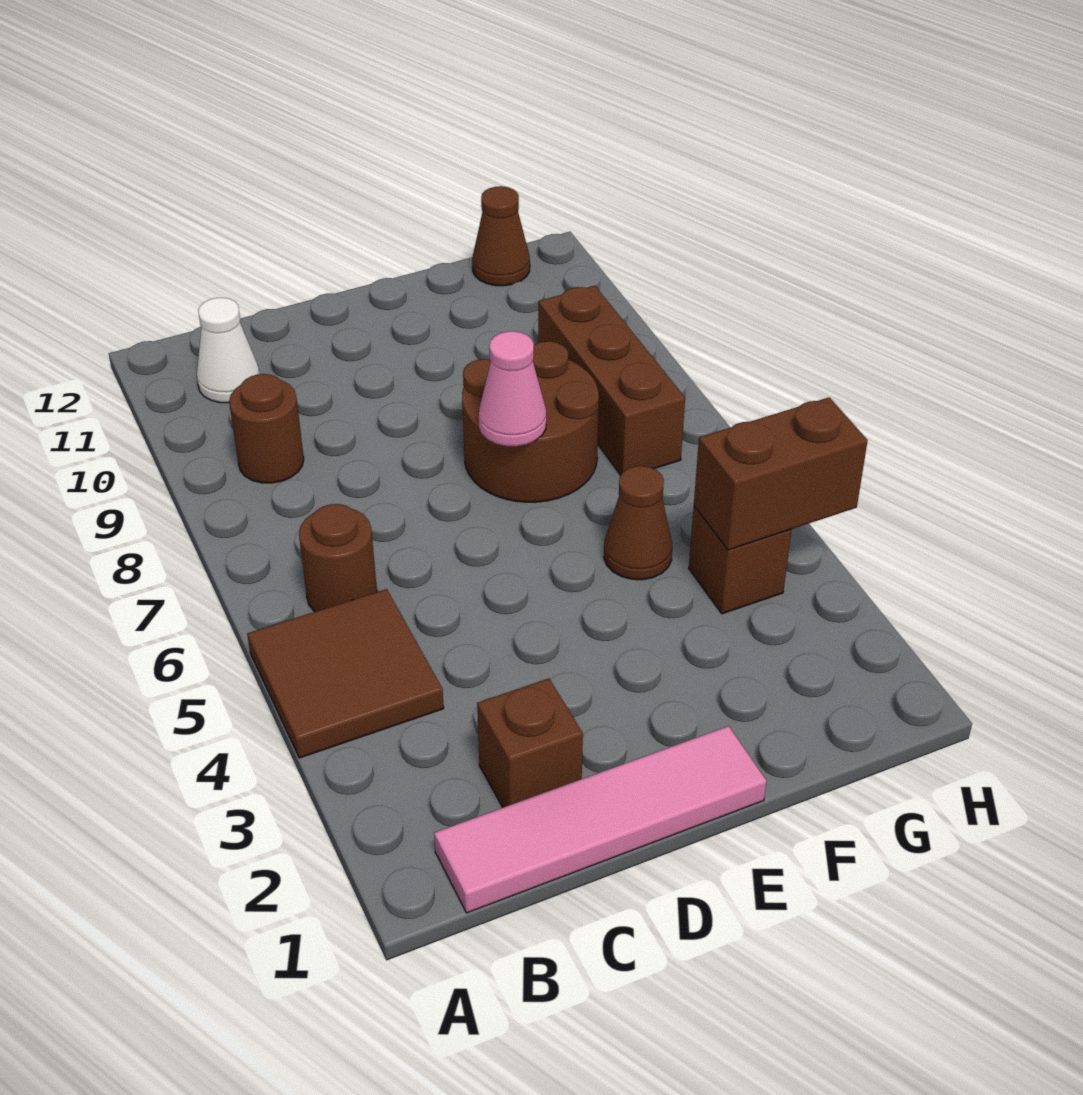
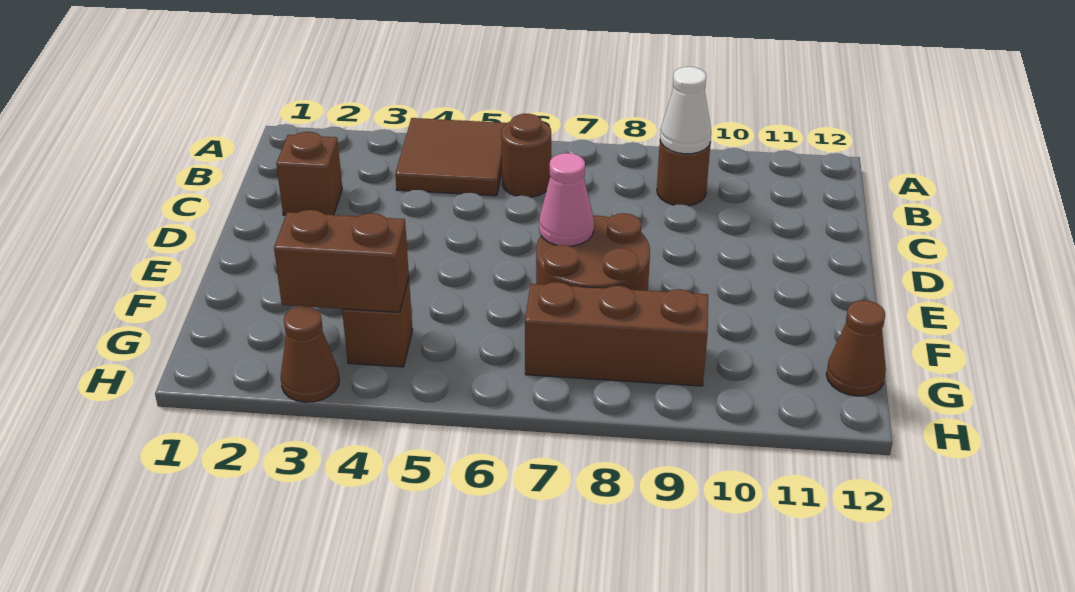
pink 1x4 tile [434,726,767,913] -> none
white 1x1 cone [197,298,260,403] -> white 1x1 cone moved to [660,67,711,154]
brown 1x1 cone [604,466,672,580] -> brown 1x1 cone moved to [281,306,339,402]
brown 1x2 brick [694,397,868,550] -> brown 1x2 brick turned to [274,210,409,312]

